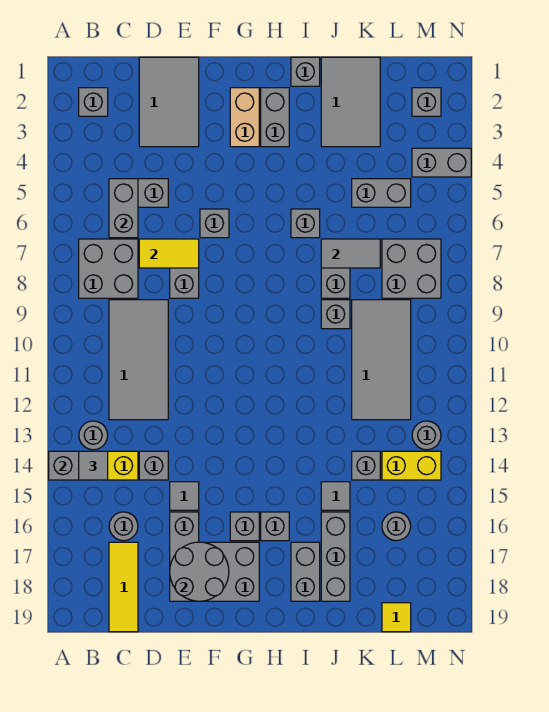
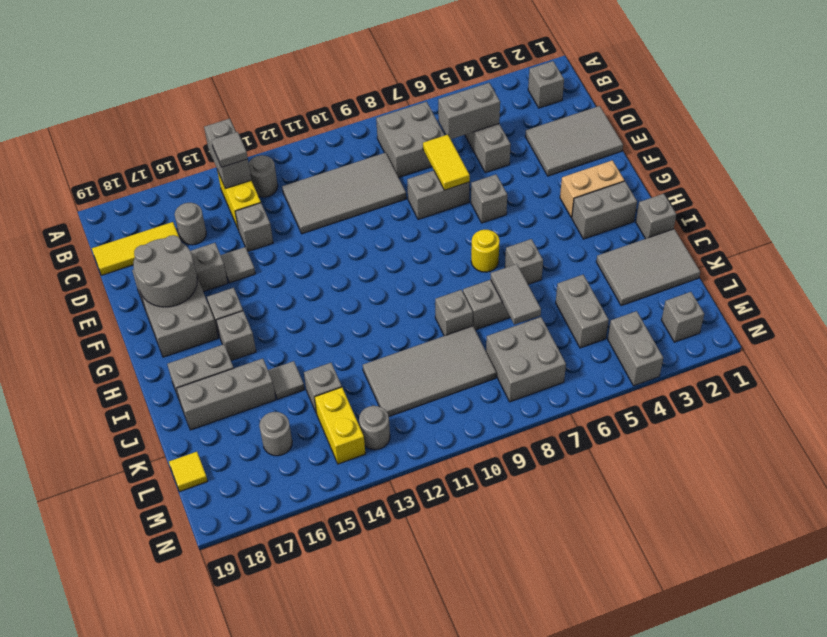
none -> yellow 1x1 round brick [471,230,500,272]

